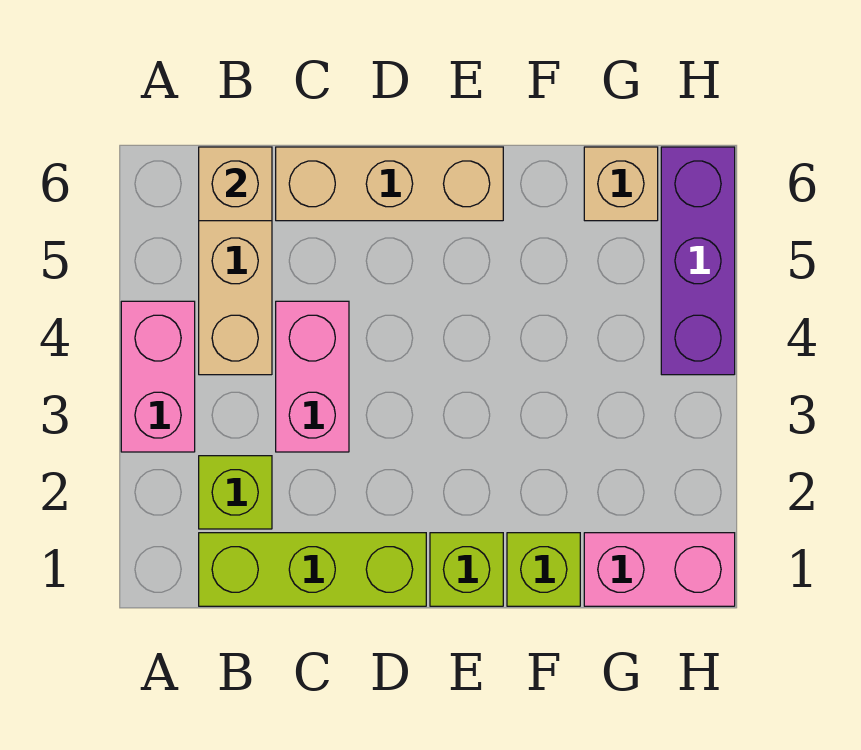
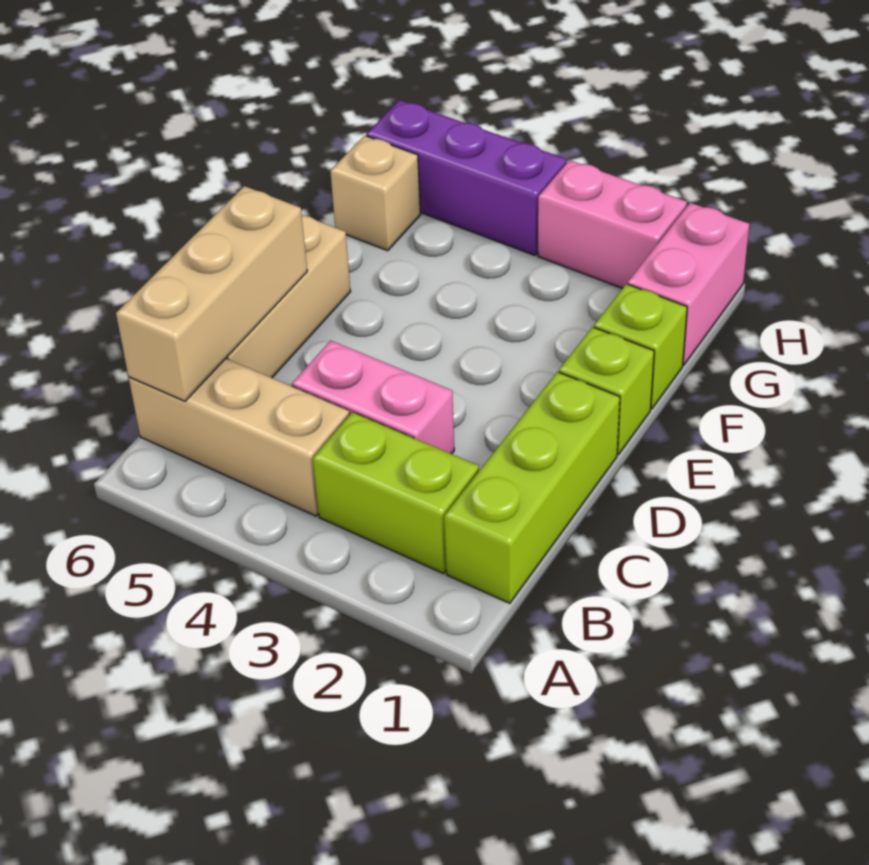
pink 1x2 brick [121,301,195,452] -> pink 1x2 brick moved to [538,160,687,288]
lime 1x1 brick [199,456,272,529] -> lime 1x2 brick [313,412,479,574]
tan 1x1 brick [199,147,272,221] -> tan 1x3 brick [116,186,307,401]

